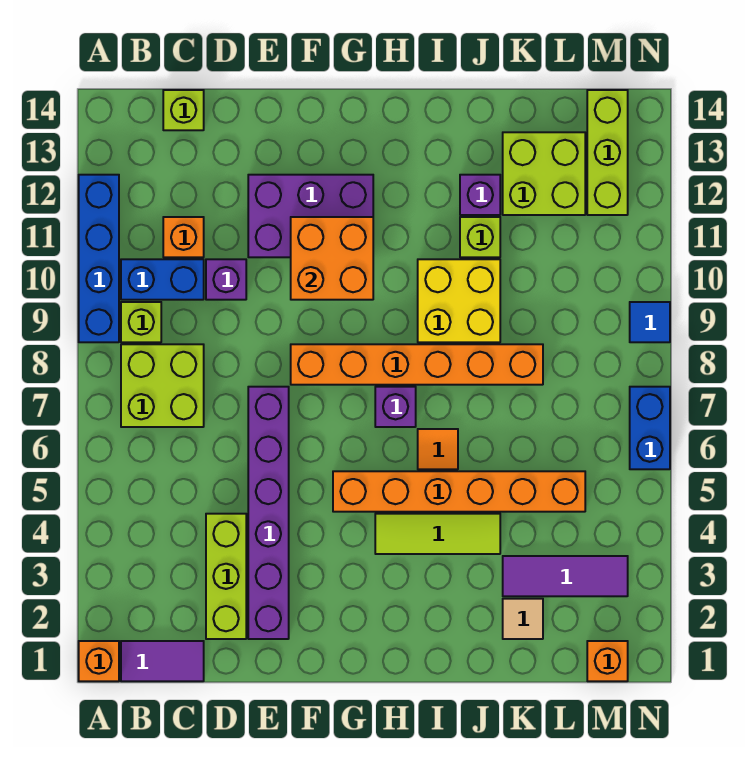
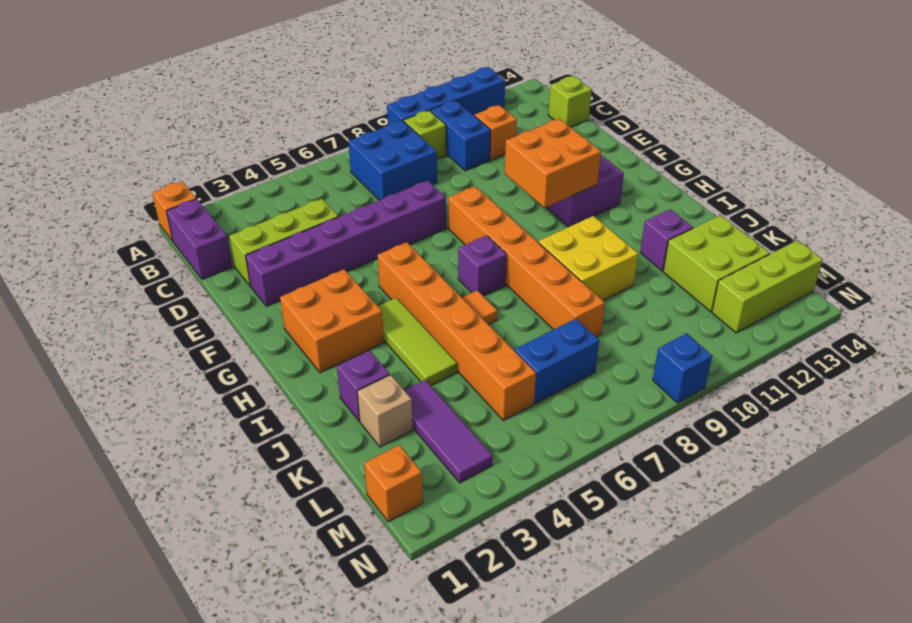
purple 1x2 tile [121,641,204,681] -> purple 1x2 brick [166,199,232,280]
lime 2x2 brick [121,344,204,427] -> blue 2x2 brick [348,120,437,200]
purple 1x1 brick [206,259,246,300] -> purple 1x1 brick moved to [337,351,390,421]
none -> orange 2x2 brick [280,269,384,373]
lime 1x1 brick [460,217,500,257] -> none
tan 1x1 tile [503,599,543,639] -> tan 1x1 brick [357,375,413,447]
blue 1x2 brick [630,387,670,469] -> blue 1x2 brick moved to [515,319,599,404]
blue 1x1 tile [630,302,670,342] -> blue 1x1 brick [653,333,712,403]

